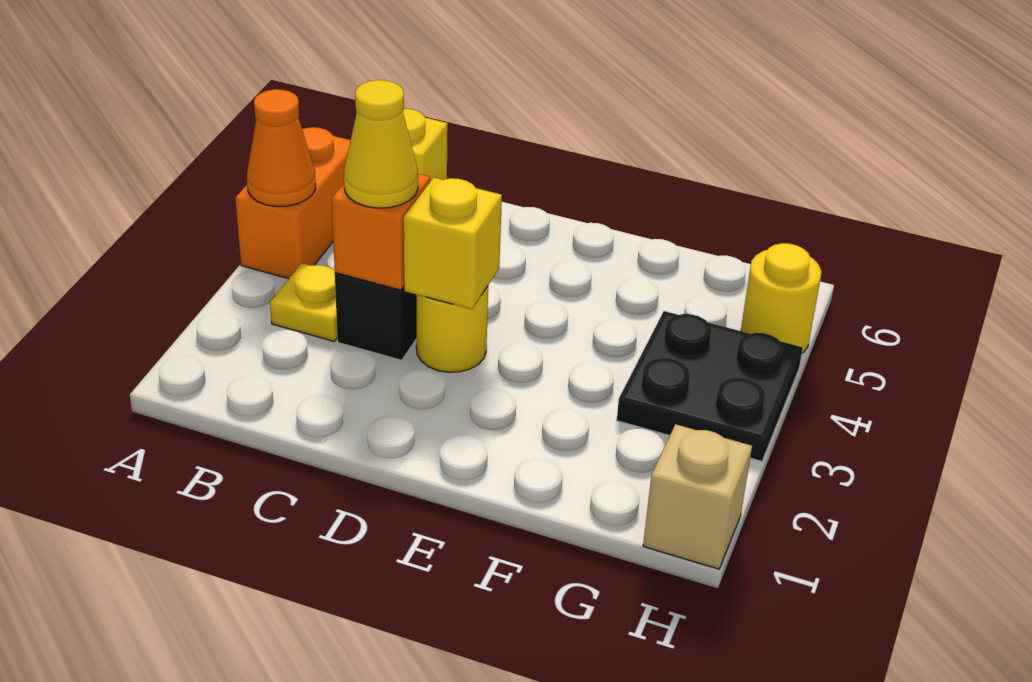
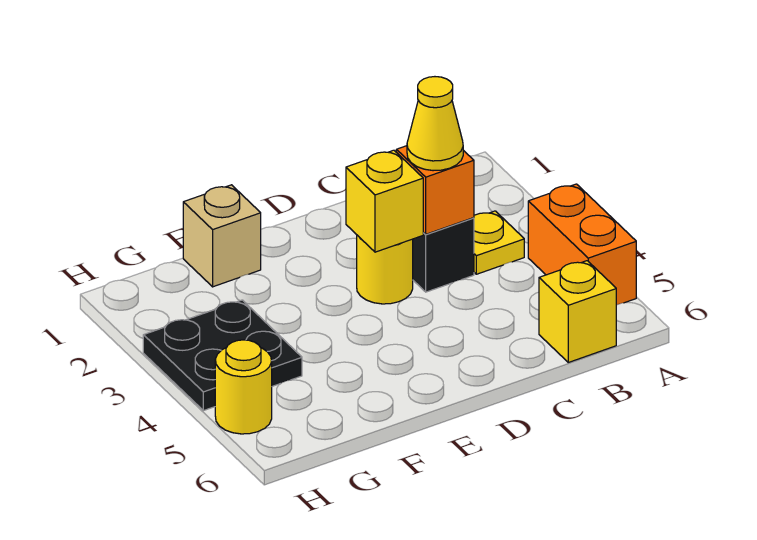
orange 1x1 cone [247,89,316,206] -> none
tan 1x1 brick [643,424,752,569] -> tan 1x1 brick moved to [183,185,261,287]

